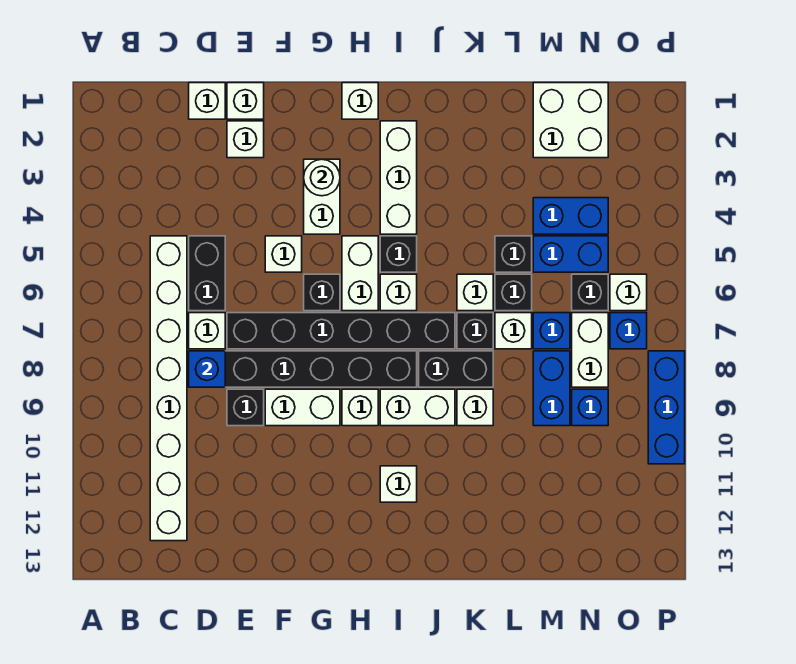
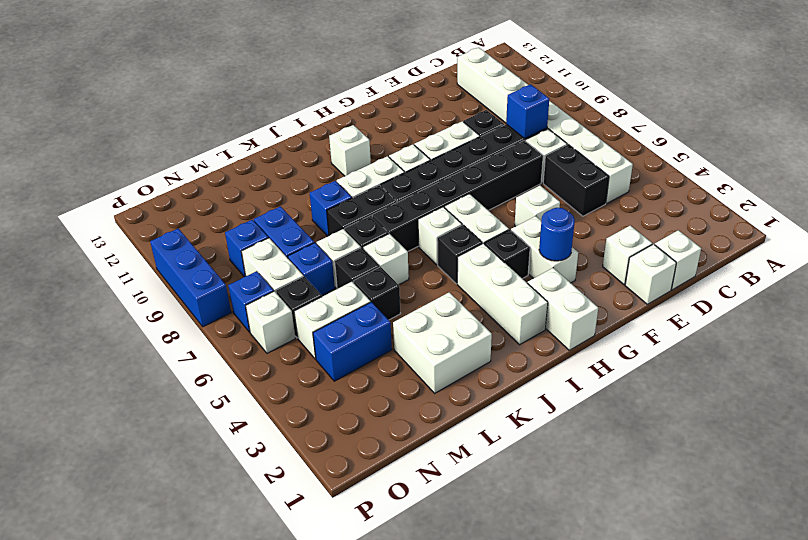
white 1x1 round brick [304,159,340,196] -> blue 1x1 round brick [539,208,575,261]
black 1x1 brick [304,274,340,311] -> black 1x1 brick moved to [485,230,530,279]
white 1x1 brick [342,83,378,119] -> white 1x2 brick [528,268,598,350]
white 1x1 brick [457,389,493,426] -> blue 1x1 brick [310,181,352,236]
white 2x2 brick [533,83,608,158] -> white 2x2 brick moved to [393,292,492,393]
blue 1x2 brick [533,236,608,272] -> white 1x2 brick [294,282,371,359]

